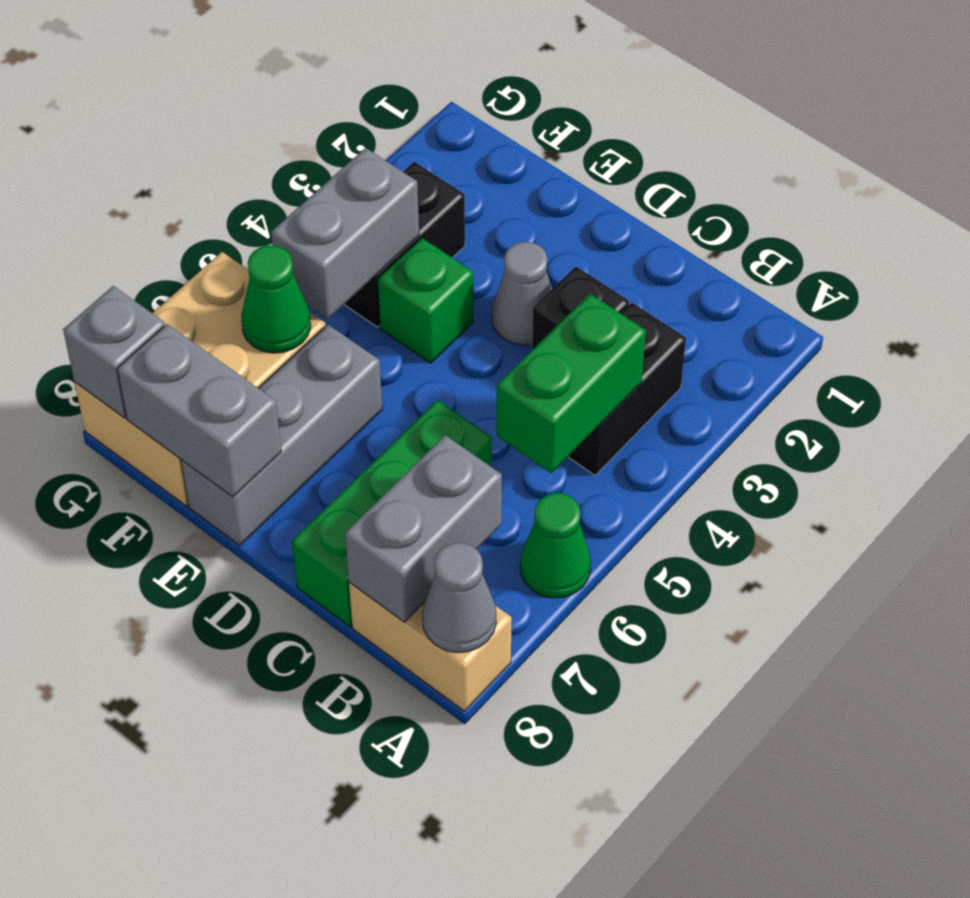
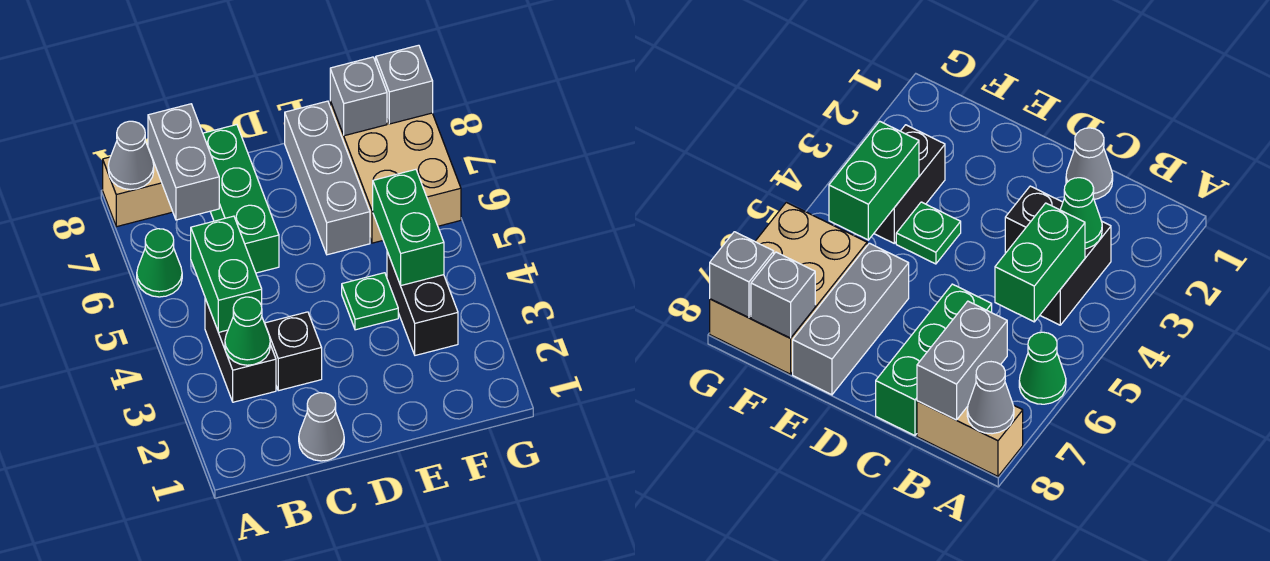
grey 1x1 cone [492,242,552,345] -> grey 1x1 cone moved to [299,393,344,461]
green 1x1 brick [378,238,473,363] -> green 1x1 plate [342,273,398,330]
grey 1x2 brick [117,324,281,497] -> grey 1x1 brick [330,57,387,136]
grey 1x2 brick [271,148,419,320] -> green 1x2 brick [373,169,444,285]
green 1x1 cone [241,245,311,353] -> green 1x1 cone moved to [225,297,270,365]

